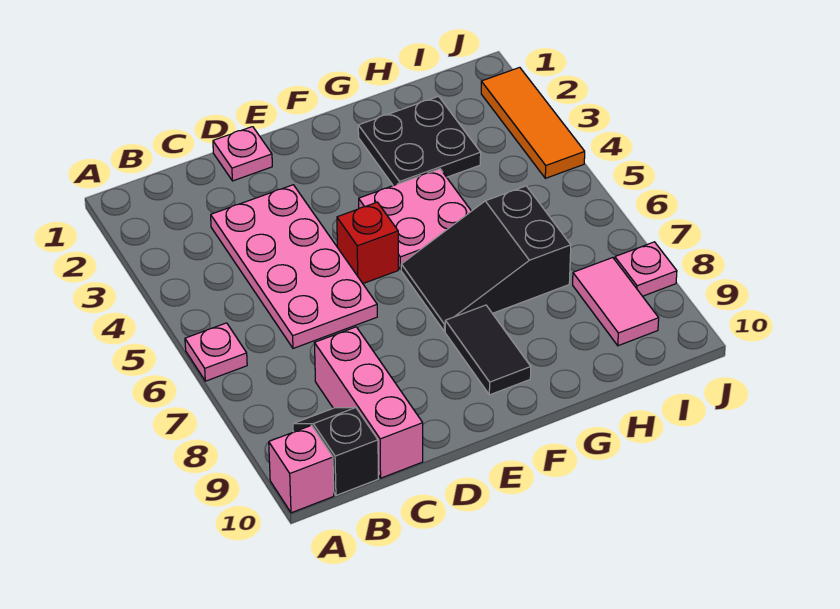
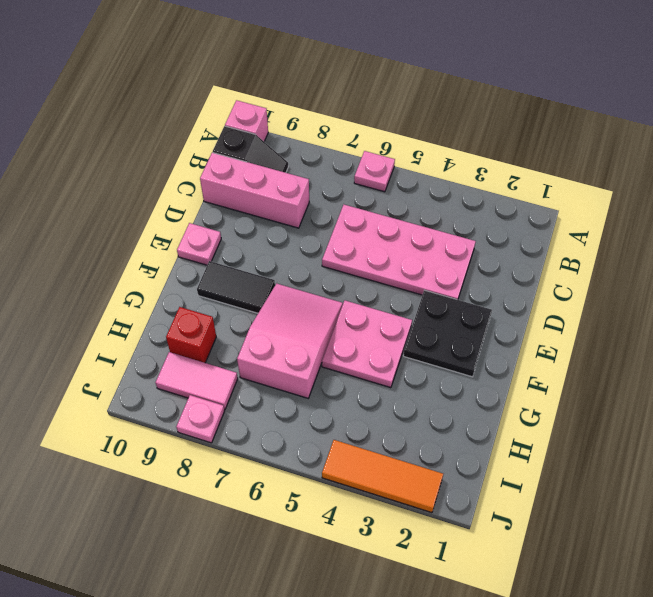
pink 1x1 plate [213,127,272,181] -> pink 1x1 plate moved to [177,223,221,265]
red 1x1 brick [337,202,398,283] -> red 1x1 brick moved to [166,307,216,363]
black 2x3 slope [401,186,571,331] -> pink 2x3 slope [237,283,343,398]
black 2x2 plate [358,96,481,186] -> black 2x2 plate moved to [403,290,492,377]

